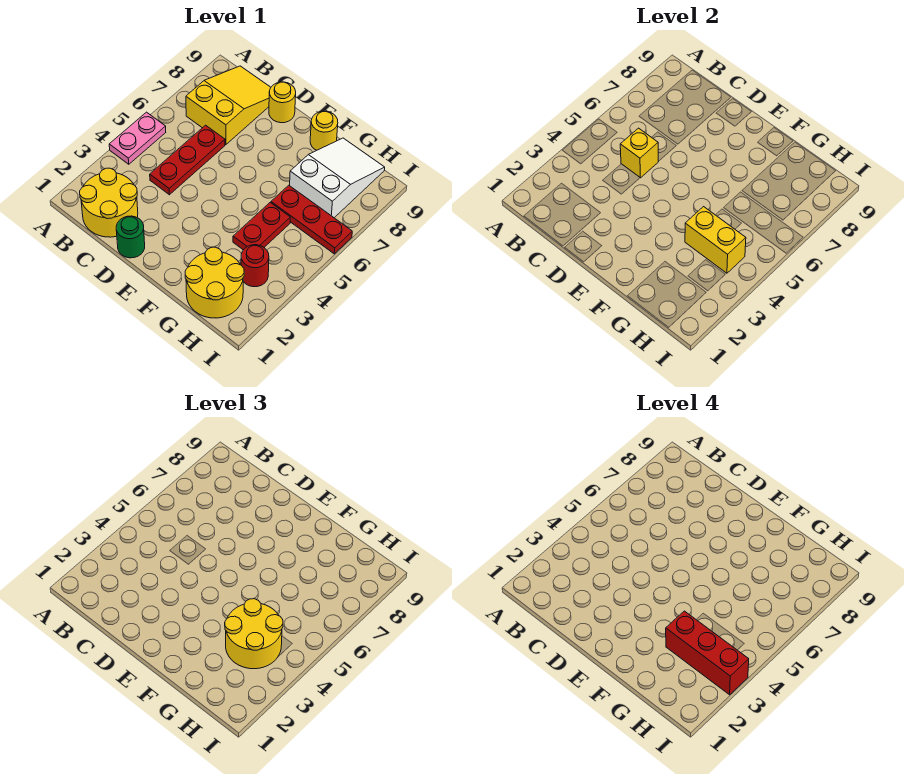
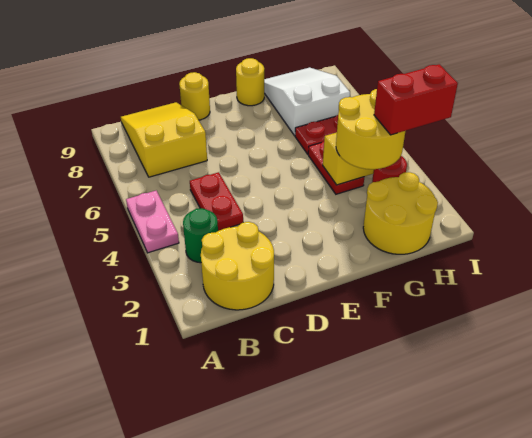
red 1x3 plate [150,125,225,195] -> red 1x2 plate [190,172,243,231]
yellow 1x1 brick [620,128,658,178] -> none
green 1x1 round brick [116,216,145,258] -> green 1x1 round brick moved to [183,208,218,263]
red 1x3 brick [666,611,749,695] -> red 1x2 brick [374,64,458,135]

